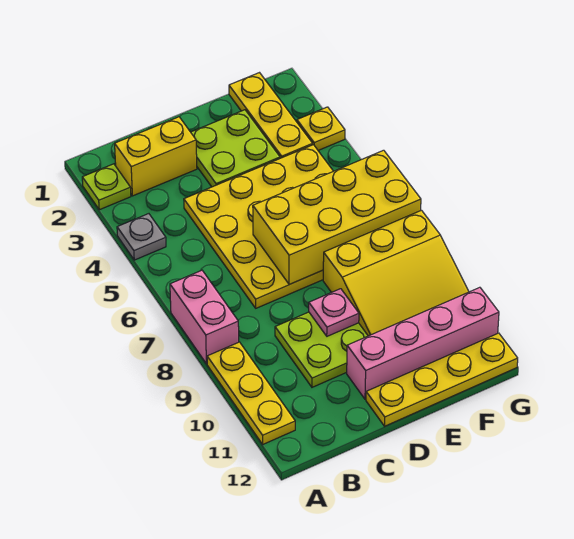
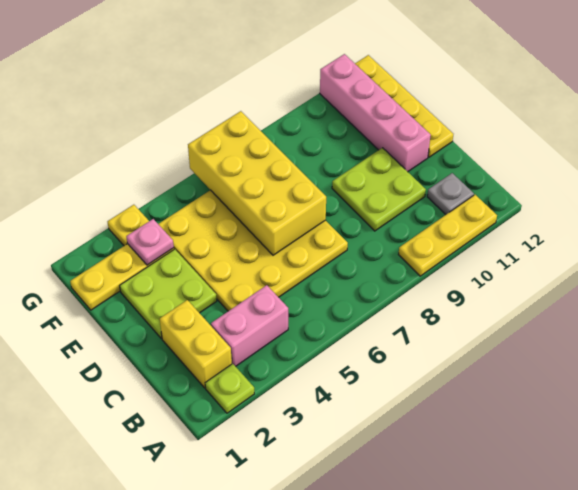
grey 1x1 plate [117,214,166,260] -> grey 1x1 plate moved to [427,173,474,214]
pink 1x2 brick [170,270,239,364] -> pink 1x2 brick moved to [211,285,288,366]
pink 1x1 plate [309,289,359,336] -> pink 1x1 plate moved to [126,219,174,265]
yellow 3x3 slope [323,210,469,336] -> none

